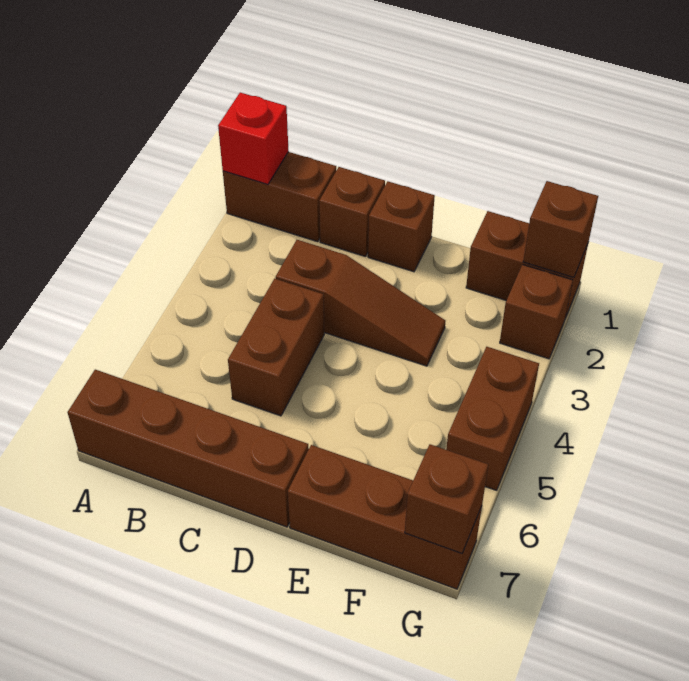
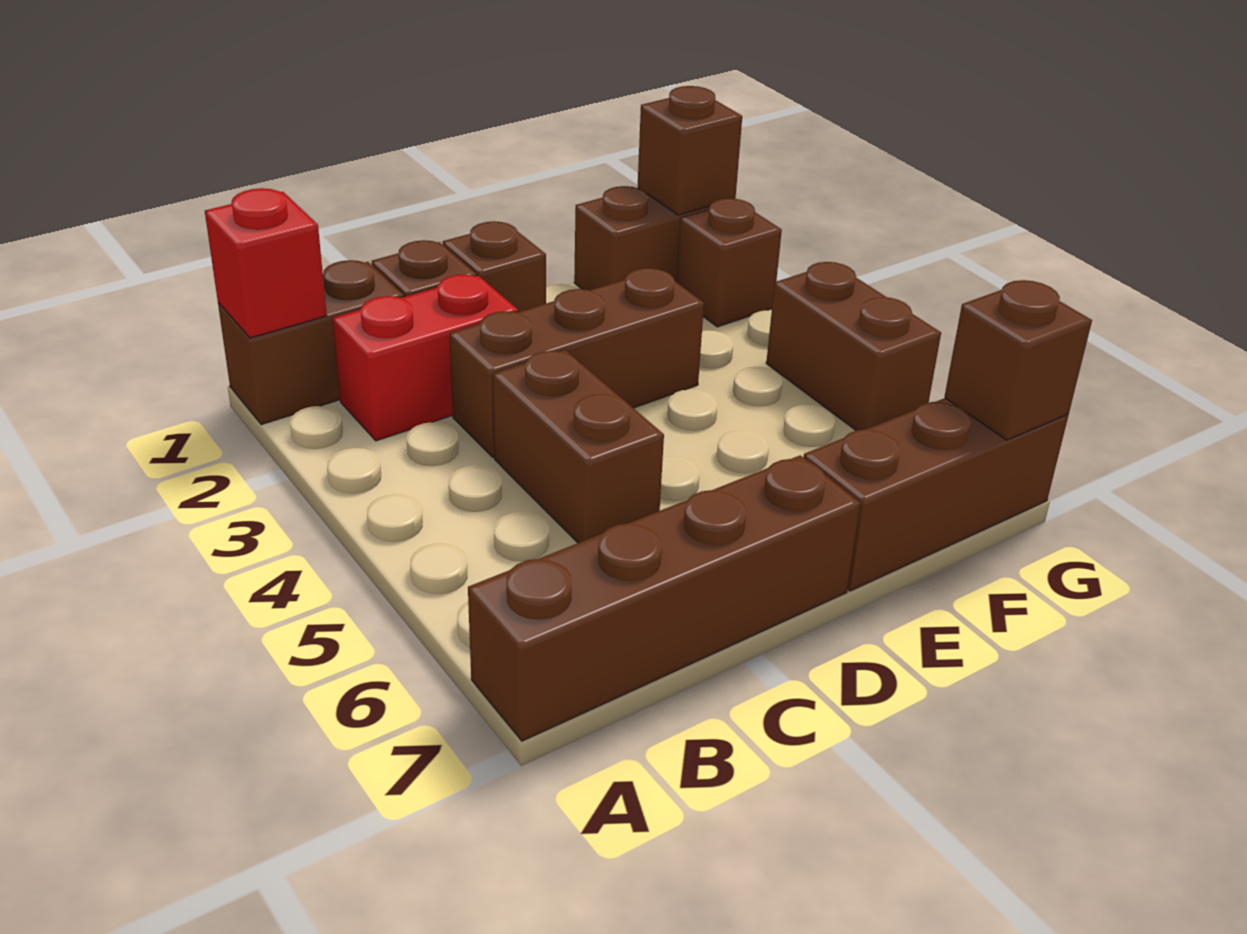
none -> red 1x2 brick [332,275,518,441]
brown 1x3 slope [276,240,445,366] -> brown 1x3 brick [449,268,704,457]

